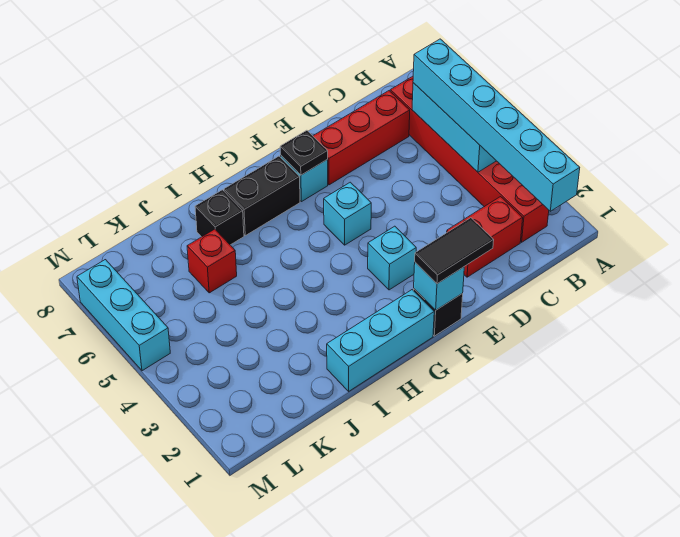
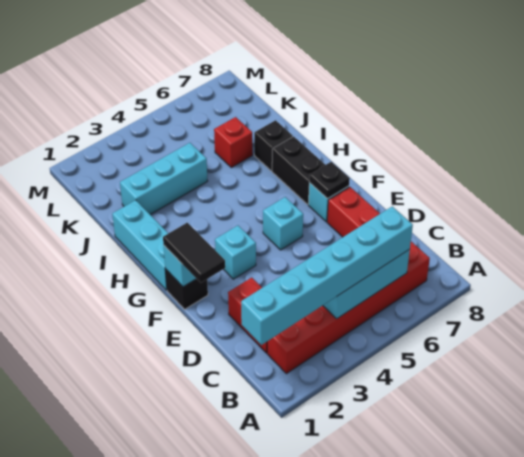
cyan 1x3 brick [77,260,170,371] -> cyan 1x3 brick moved to [120,143,208,215]

